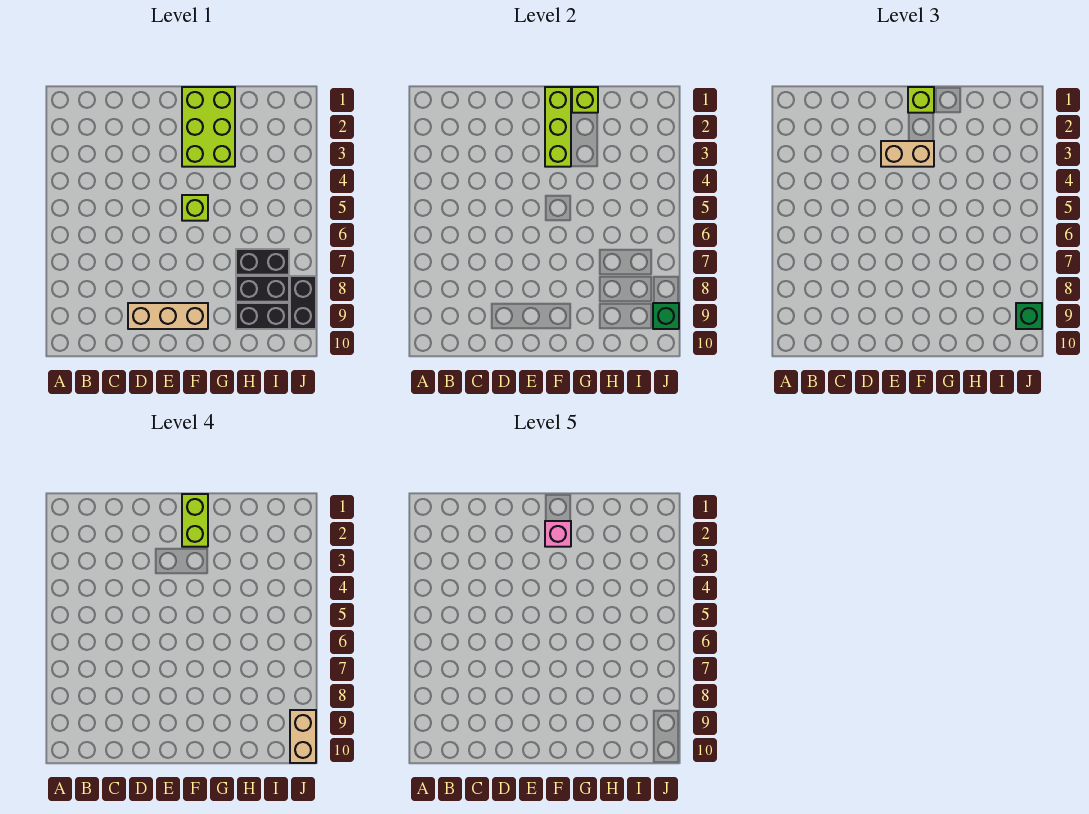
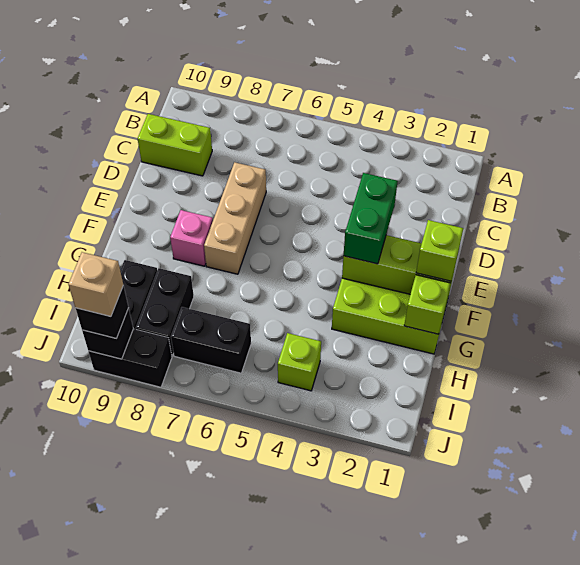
tan 1x3 brick [128,303,208,329] -> tan 1x3 brick moved to [204,162,266,274]
tan 1x2 brick [881,141,934,167] -> green 1x2 brick [344,173,398,264]
lime 1x2 brick [182,494,208,547] -> lime 1x2 brick moved to [138,114,212,176]
pink 1x1 brick [545,521,571,547] -> pink 1x1 brick moved to [170,210,213,266]
lime 1x1 brick [182,195,208,221] -> lime 1x1 brick moved to [278,333,321,391]
black 1x2 brick [236,249,289,275] -> black 1x2 brick turned to [171,307,251,373]
green 1x1 brick [653,303,679,329] -> black 1x1 brick [82,308,133,359]
green 1x1 brick [1016,303,1042,329] -> black 1x1 brick [76,285,129,338]
tan 1x2 brick [290,710,316,763] -> tan 1x1 brick [68,252,123,317]

